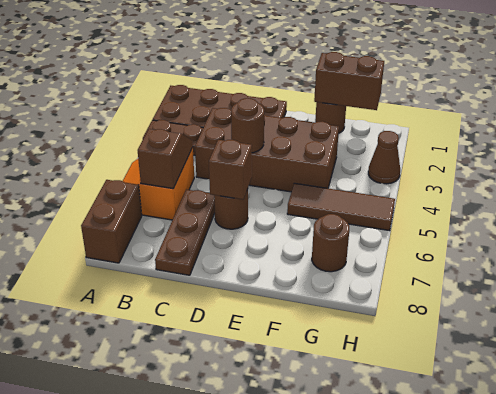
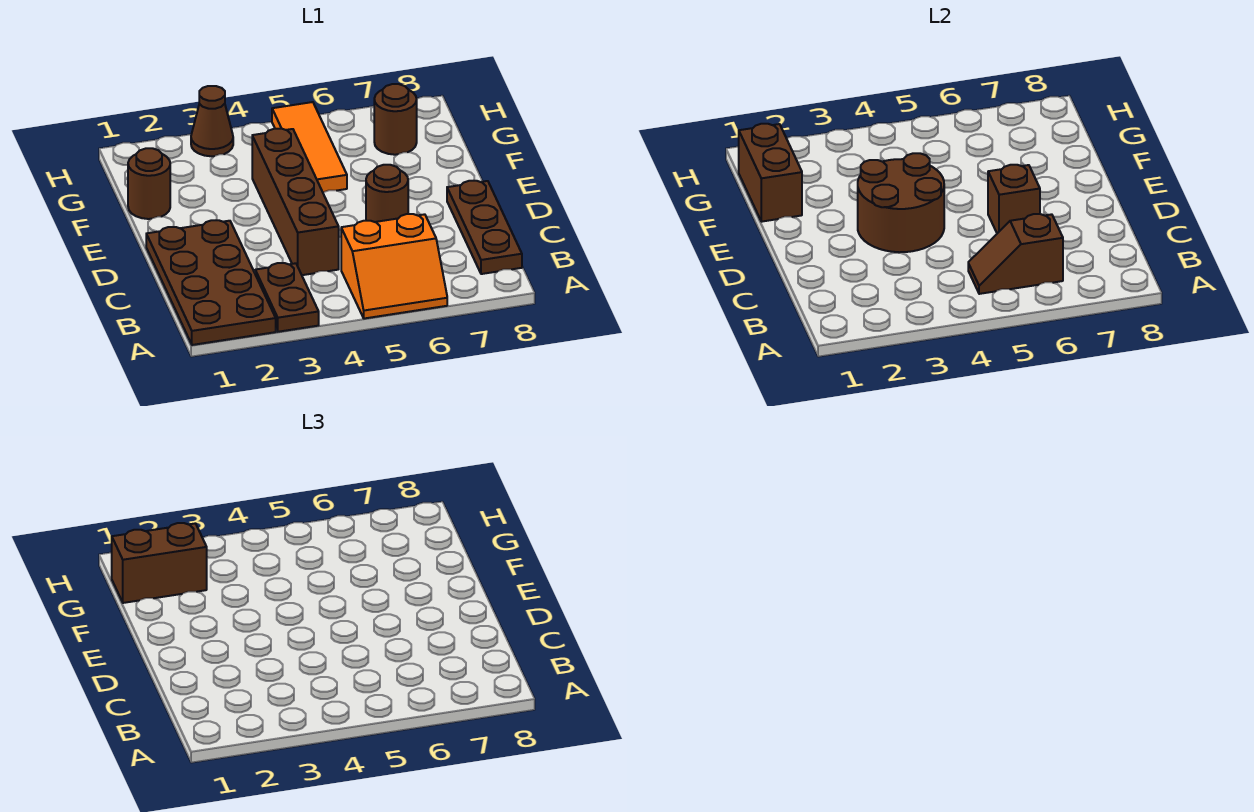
brown 1x2 brick [81,180,142,263] -> brown 1x2 brick moved to [112,523,207,603]
brown 2x4 brick [195,108,339,192] -> brown 1x4 brick [252,129,339,275]
brown 1x3 plate [155,190,215,275] -> brown 1x3 plate turned to [447,181,522,274]
brown 1x1 round brick [231,98,264,153] -> brown 2x2 round brick [858,153,944,252]
brown 1x3 tile [287,183,395,231] -> orange 1x3 tile [272,102,347,192]

